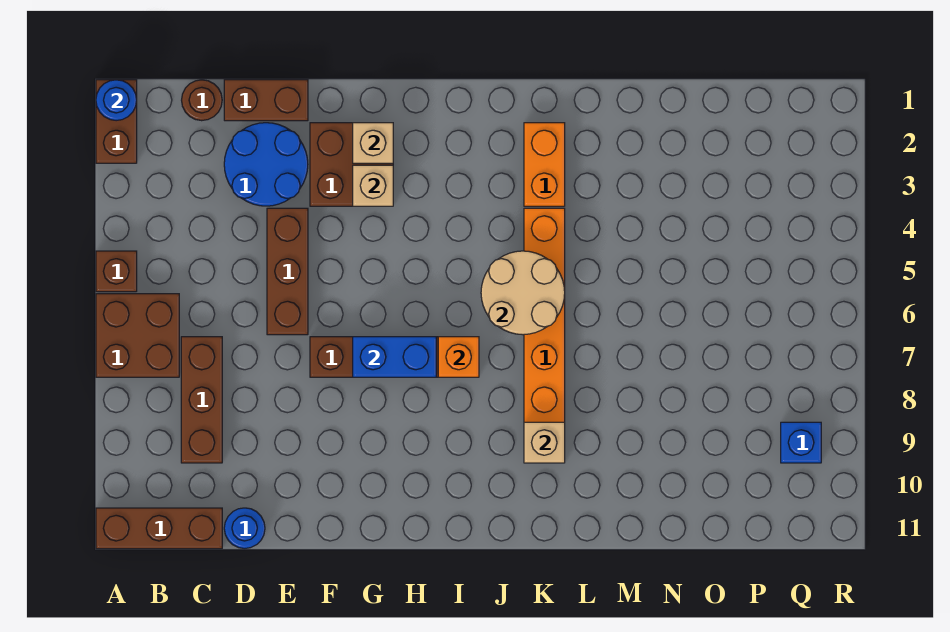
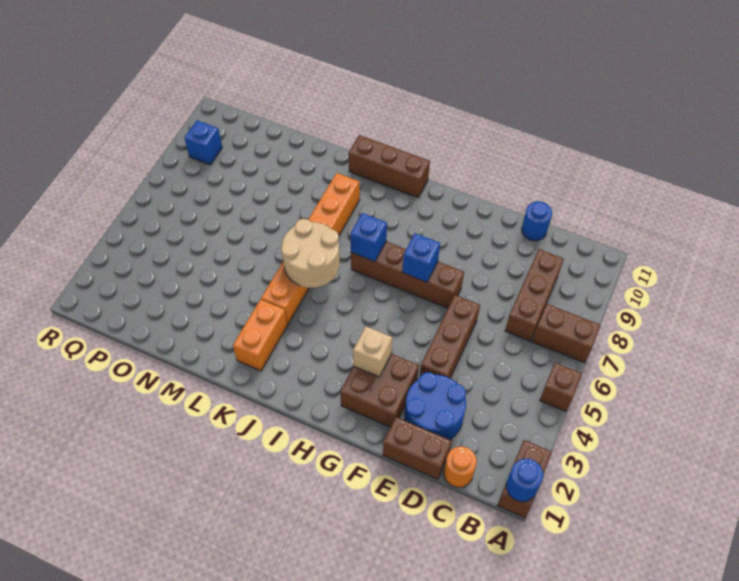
brown 2x2 brick [96,294,179,377] -> brown 1x2 brick [532,304,601,363]
brown 1x3 brick [96,508,222,549] -> brown 1x3 brick moved to [348,135,430,198]
brown 1x1 round brick [182,80,222,121] -> orange 1x1 round brick [444,446,477,487]
tan 1x1 brick [353,123,393,163] -> none
blue 1x2 brick [353,337,436,377] -> blue 1x1 brick [402,233,440,282]
orange 1x1 brick [438,337,479,377] -> blue 1x1 brick [350,213,387,262]
tan 1x1 brick [524,422,565,463] -> none

